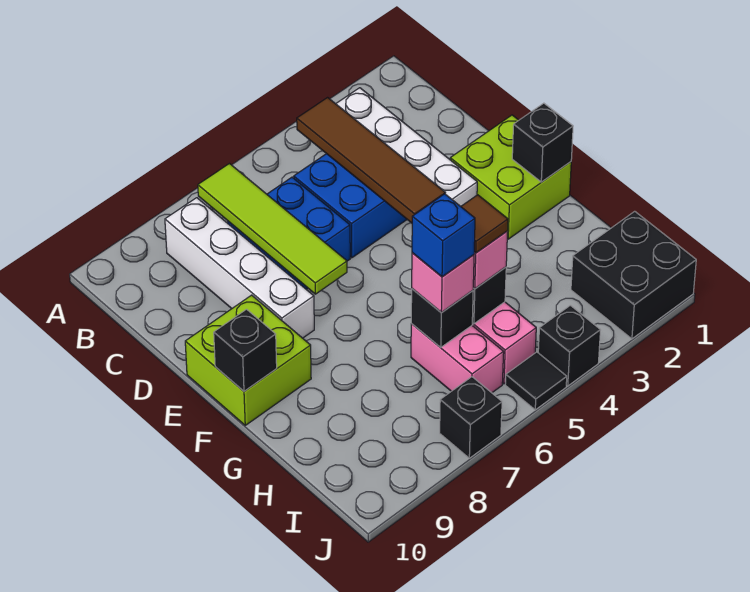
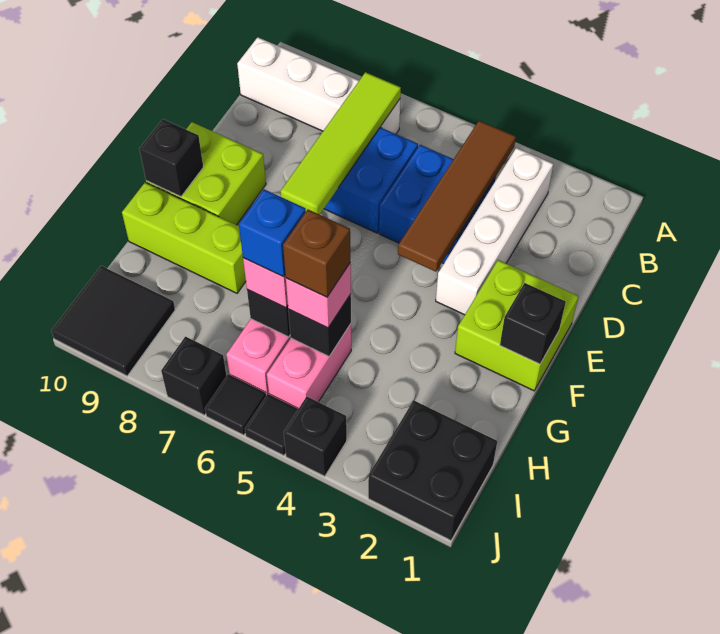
white 1x4 brick [165,198,314,338] -> white 1x4 brick turned to [237,37,400,134]
none -> lime 1x3 brick [122,183,246,293]
brown 1x1 tile [461,195,508,253] -> brown 1x1 brick [283,210,350,297]
none -> black 2x2 tile [51,266,175,376]
none -> black 1x1 tile [205,374,266,435]

